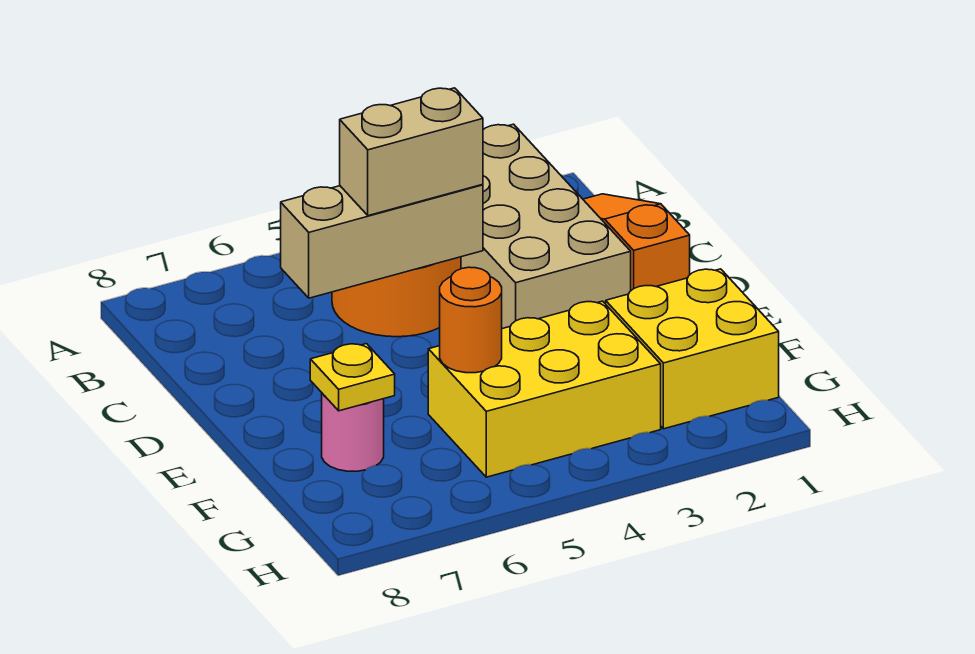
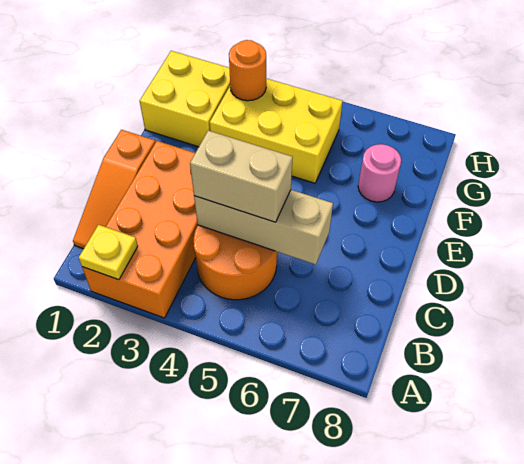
tan 2x4 brick [461,124,631,329] -> orange 2x4 brick [82,141,198,318]
orange 1x1 round brick [440,267,502,373] -> orange 1x1 round brick moved to [229,40,266,101]
yellow 1x1 plate [310,344,395,411] -> yellow 1x1 plate moved to [79,225,138,280]

